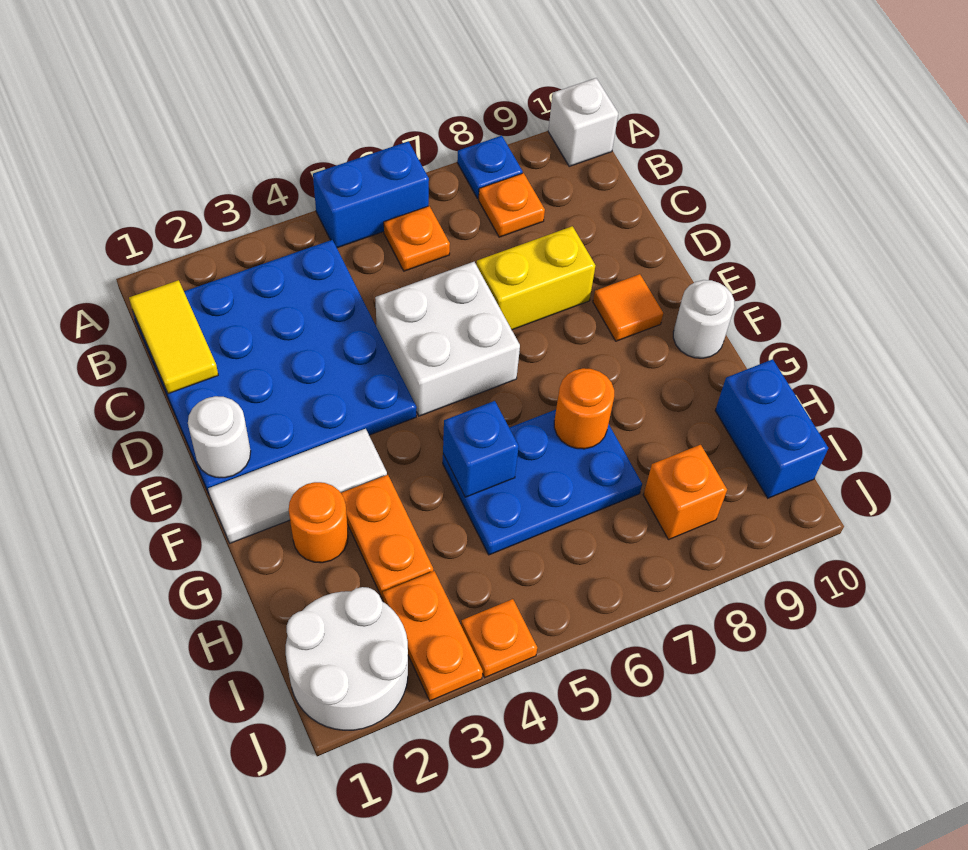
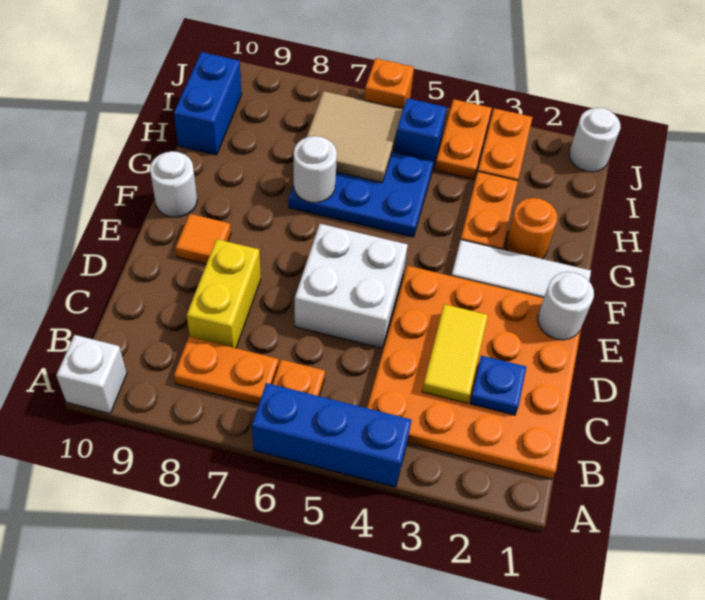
blue 1x2 brick [313,141,429,248] -> blue 1x3 brick [252,383,412,487]
blue 1x1 plate [457,136,523,199] -> blue 1x1 plate moved to [470,356,526,415]
blue 4x4 plate [133,240,417,496] -> orange 4x4 plate [367,266,581,479]
yellow 1x2 tile [129,280,218,394] -> yellow 1x2 tile moved to [422,304,488,403]
orange 1x1 plate [479,173,545,237] -> orange 1x2 plate [174,337,279,405]
yellow 1x2 brick [476,226,595,330] -> yellow 1x2 brick turned to [187,239,261,348]
blue 1x1 brick [443,401,519,497] -> blue 1x1 brick moved to [395,98,446,167]
orange 1x1 round brick [554,368,614,449] -> white 1x1 round brick [294,136,337,203]
none -> tan 2x2 tile [307,91,403,183]
white 2x2 round brick [286,587,408,730] -> white 1x1 round brick [569,108,621,172]
orange 1x1 brick [643,445,727,539] -> orange 1x1 brick moved to [364,58,414,109]
orange 1x1 plate [461,599,537,678] -> orange 1x2 plate [435,99,492,180]

